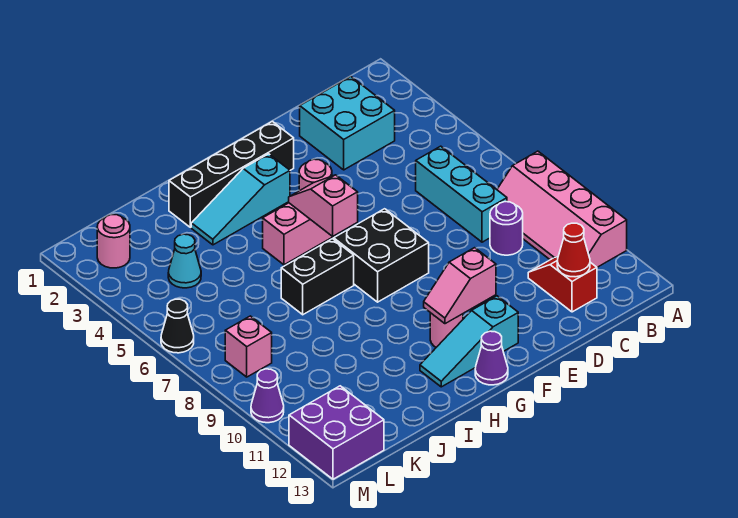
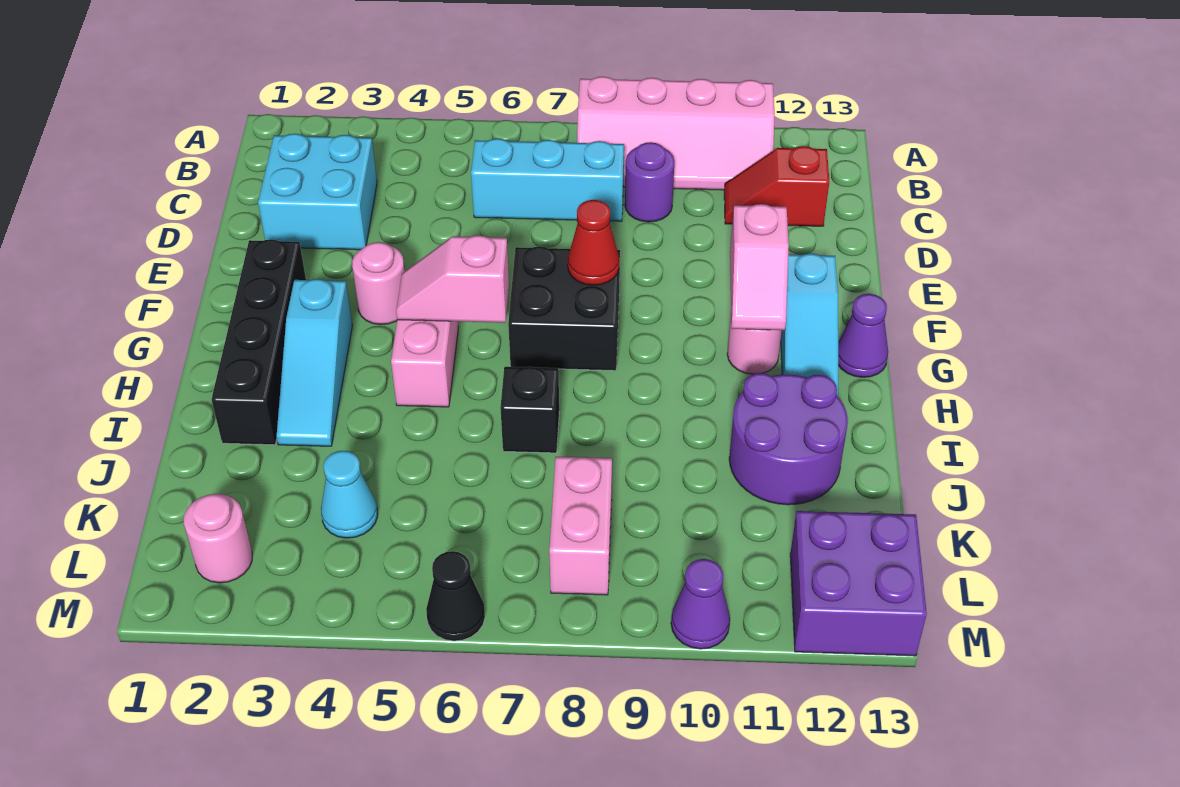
red 1x1 cone [557,223,590,277] -> red 1x1 cone moved to [568,200,619,285]
black 1x2 brick [281,239,354,315] -> black 1x1 brick [500,367,559,453]
none -> purple 2x2 round brick [729,373,848,505]
pink 1x1 brick [225,316,272,377] -> pink 1x2 brick [549,457,612,595]

